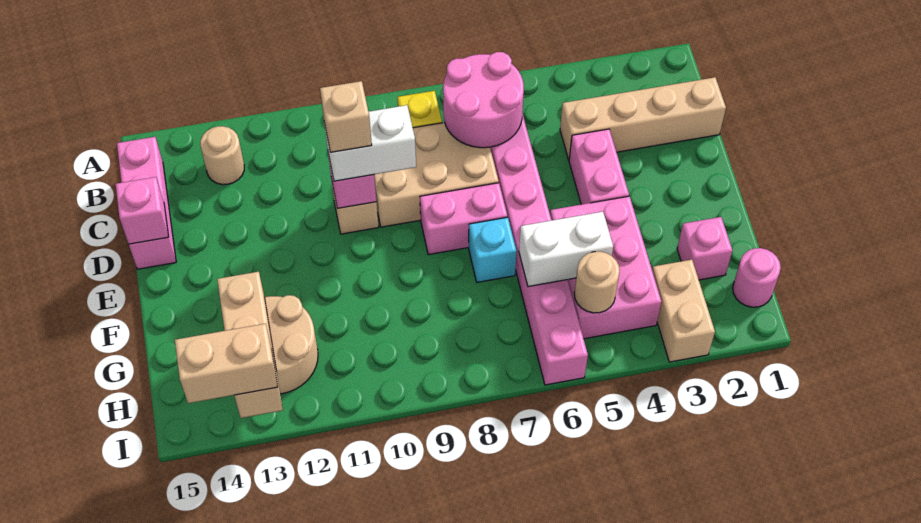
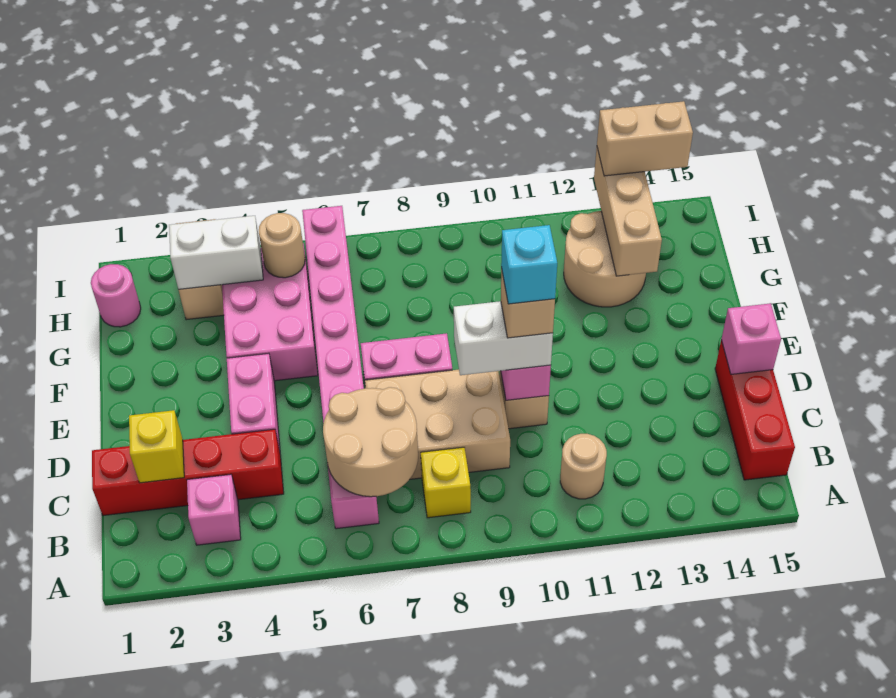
pink 2x2 round brick [443,52,524,148] -> tan 2x2 round brick [323,387,418,497]
tan 1x1 round brick [200,126,244,185] -> tan 1x1 round brick moved to [560,434,607,499]
pink 1x3 brick [117,137,176,269] -> red 1x3 brick [715,340,795,480]
tan 1x4 brick [560,77,726,160] -> red 1x4 brick [92,429,284,516]
none -> yellow 1x1 brick [129,410,184,483]
cyan 1x1 brick [469,217,517,282] -> cyan 1x1 brick moved to [501,225,557,304]
pink 1x1 brick [677,217,732,280] -> pink 1x1 brick moved to [187,474,241,545]
white 1x2 brick [519,212,613,287] -> white 1x2 brick moved to [169,216,263,289]

